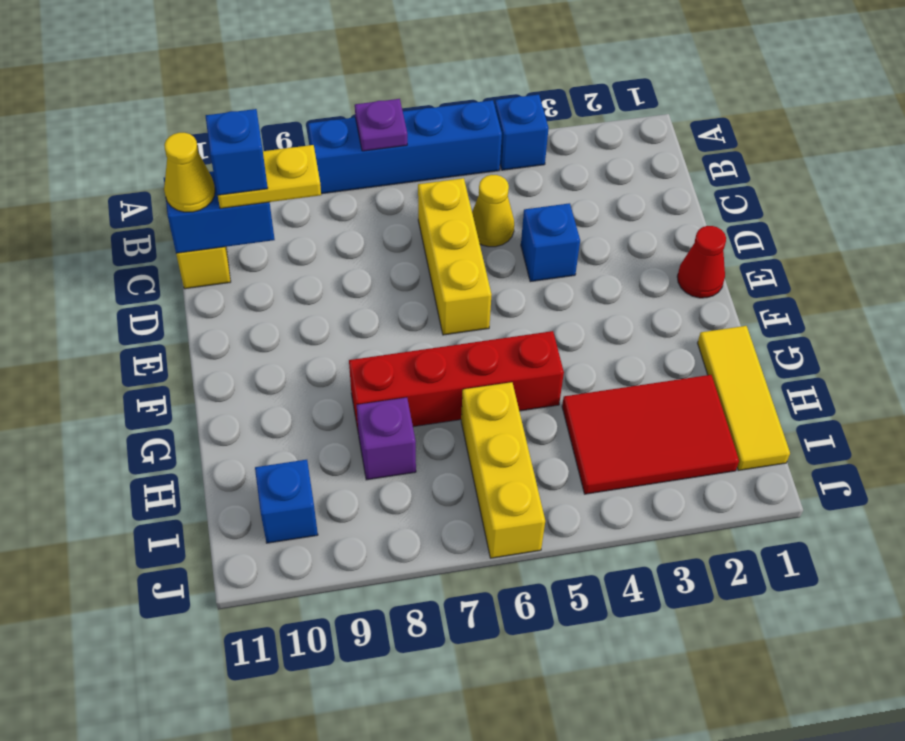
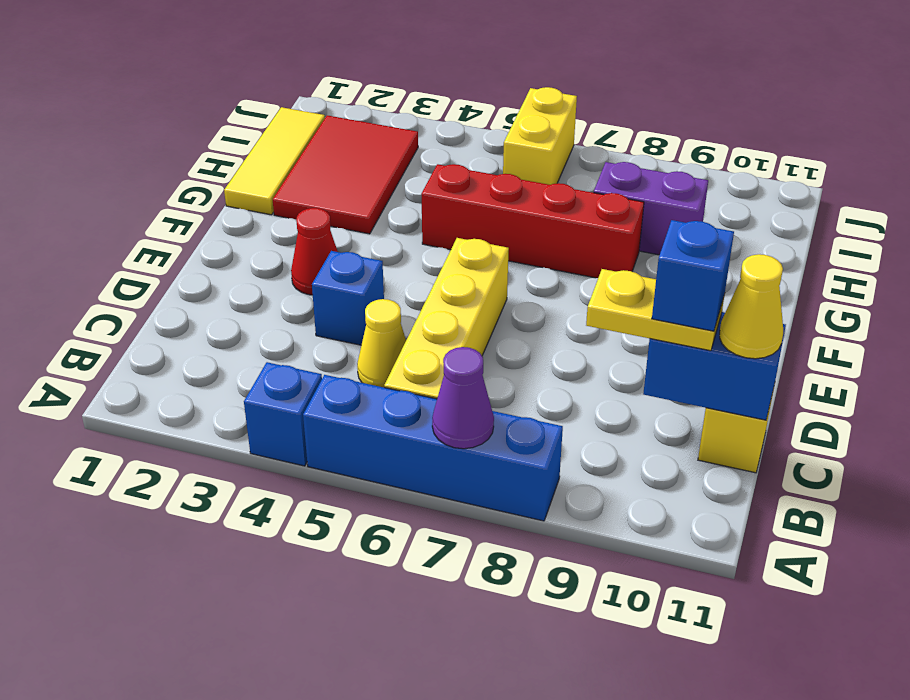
purple 1x1 plate [355,99,407,151] -> purple 1x1 cone [432,347,494,449]
yellow 1x3 brick [418,178,492,335] -> yellow 1x4 brick [384,238,509,399]
red 1x1 cone [677,226,726,298] -> red 1x1 cone moved to [291,208,338,295]
red 2x3 tile [562,375,739,494] -> red 2x3 tile turned to [273,115,418,234]
yellow 1x3 brick [461,382,545,558] -> yellow 1x2 brick [503,87,577,185]
purple 1x1 brick [357,397,416,480] -> purple 1x2 brick [594,162,708,255]
blue 1x1 brick [255,460,318,543] -> none

